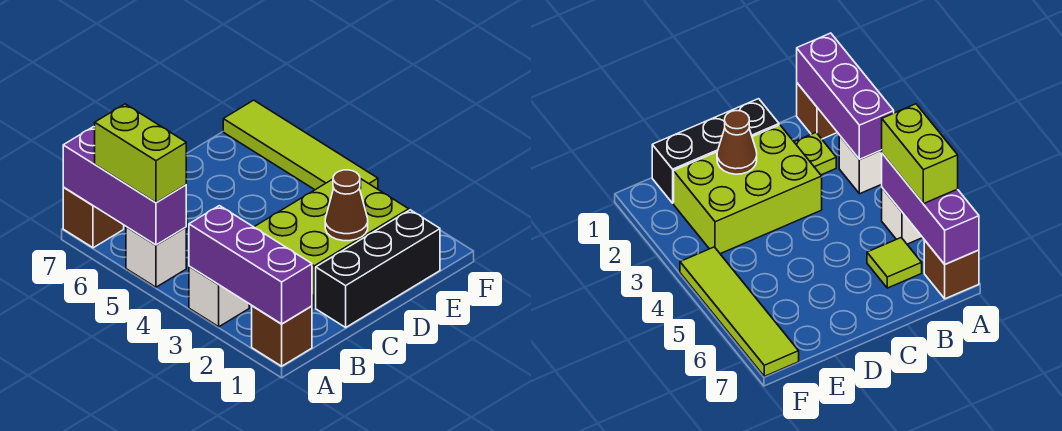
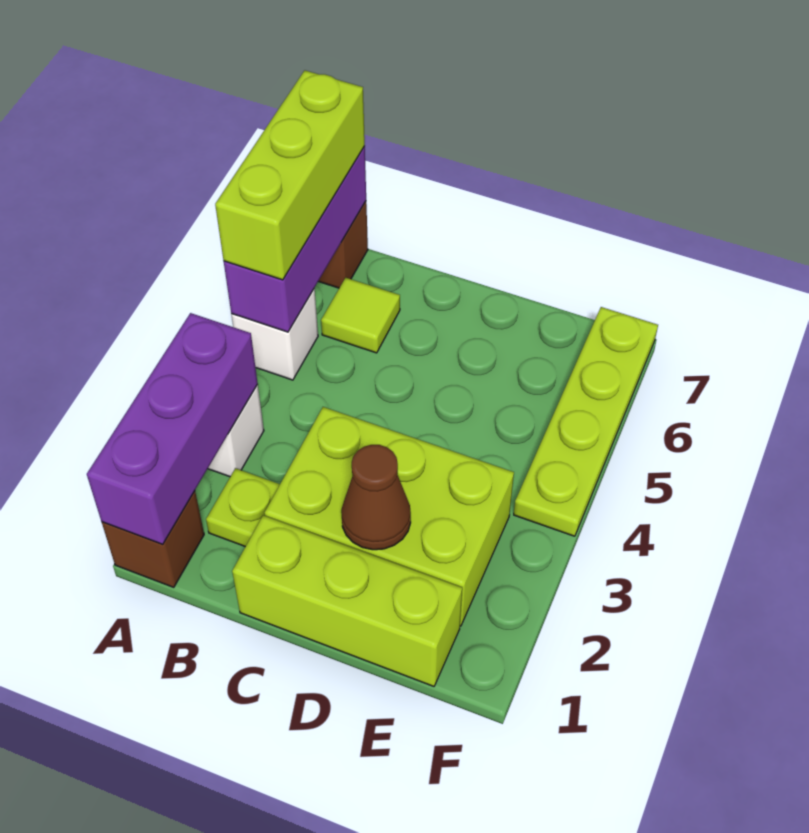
lime 1x2 brick [95,104,186,202] -> lime 1x3 brick [215,70,365,280]
black 1x3 brick [316,210,440,327] -> lime 1x3 brick [232,515,462,686]
lime 1x4 tile [223,100,378,190] -> lime 1x4 plate [514,307,658,536]

